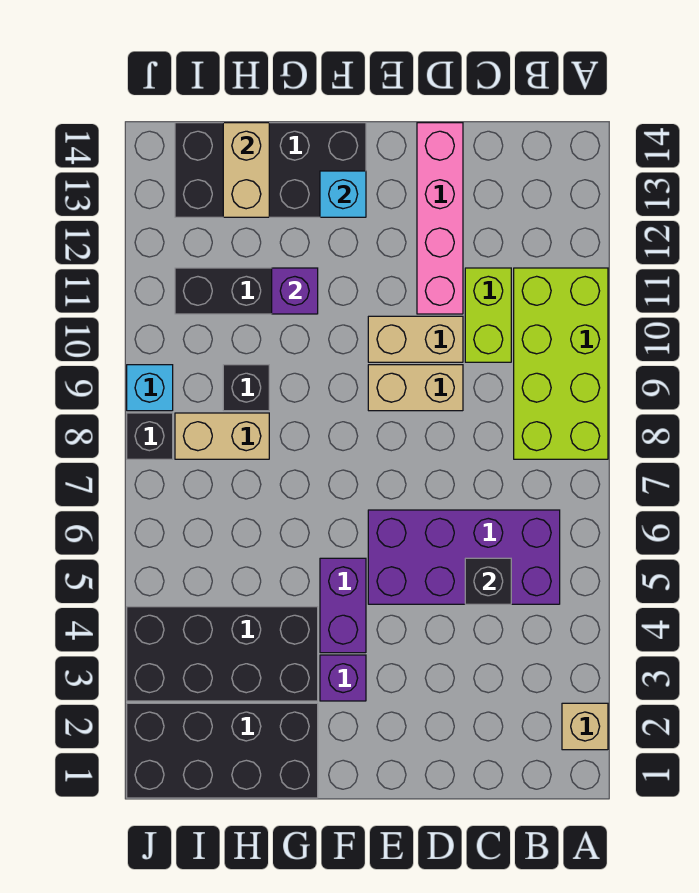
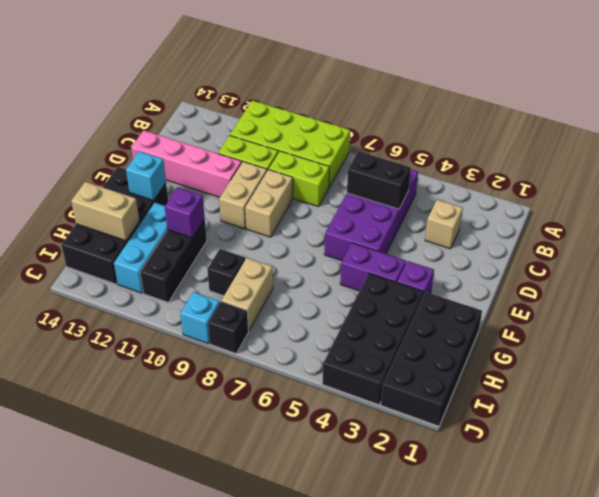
tan 1x1 brick [562,703,608,750] -> tan 1x1 brick moved to [425,200,463,249]
black 1x1 brick [465,558,511,604] -> black 1x2 brick [347,151,411,209]
none -> lime 1x2 brick [269,151,329,207]
none -> cyan 1x3 brick [114,202,167,293]

